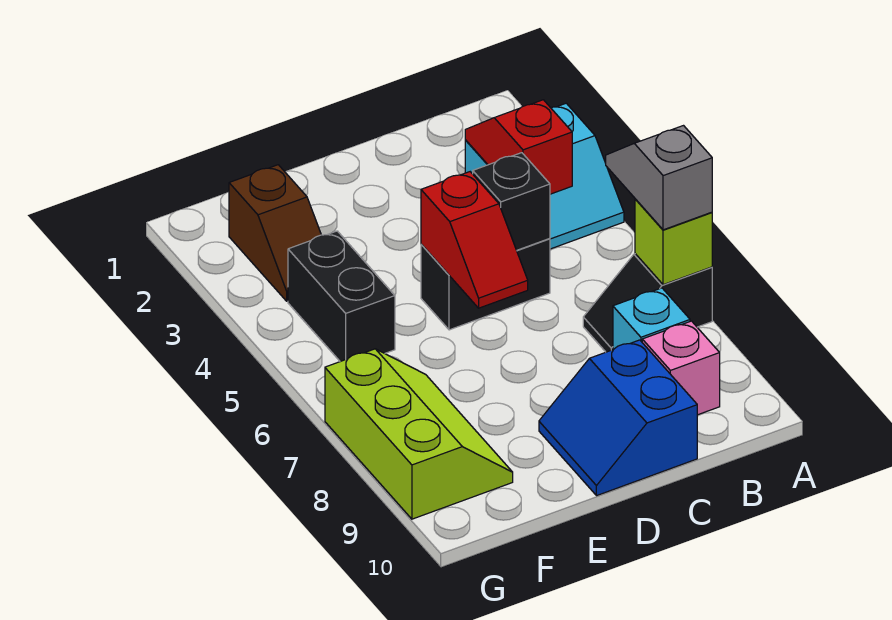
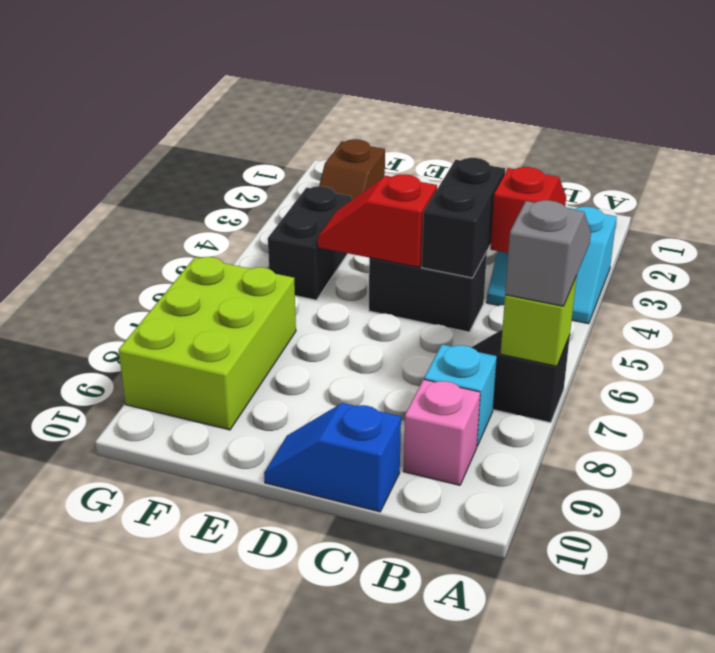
black 1x1 brick [473,153,550,250] -> black 1x2 brick [422,158,505,278]
blue 2x2 slope [539,340,697,496] -> blue 1x2 slope [264,403,401,512]
red 1x2 slope [421,172,528,308] -> red 1x2 slope turned to [318,174,437,267]
lime 2x3 slope [325,349,513,519] -> lime 2x3 brick [119,257,296,430]

